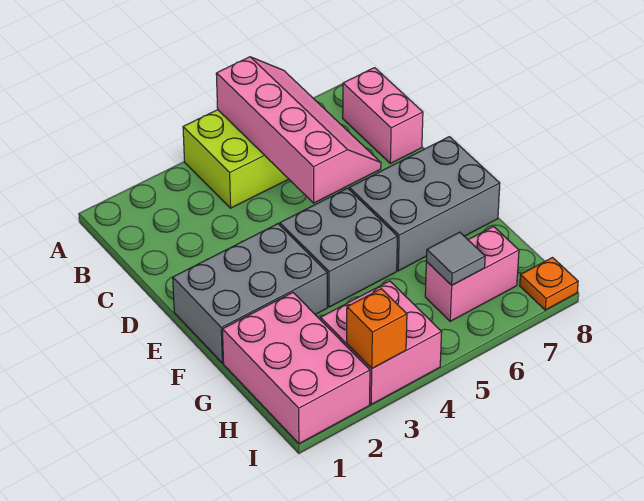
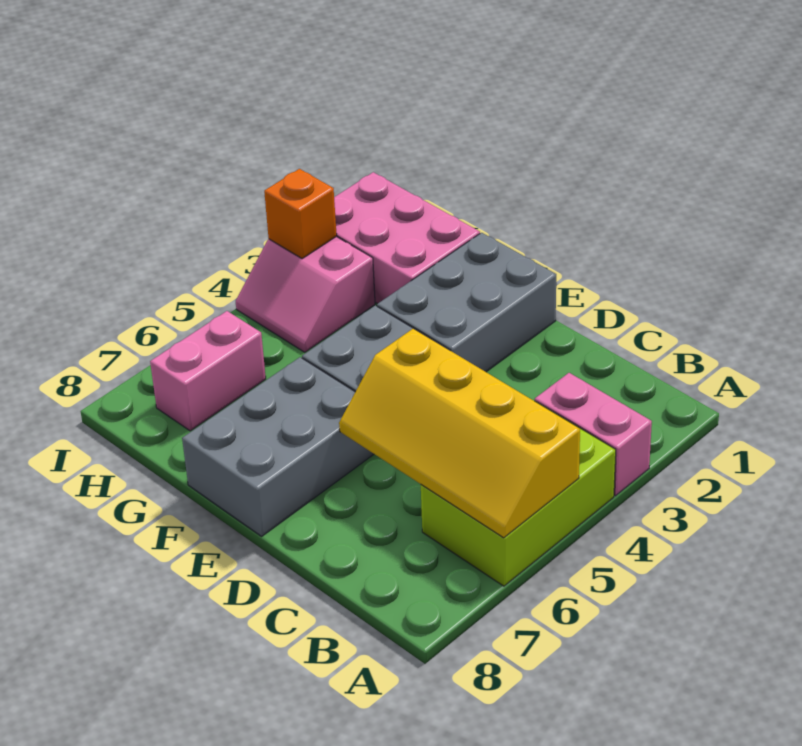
pink 2x4 slope [216,57,381,203] -> yellow 2x4 slope [339,328,580,538]
pink 1x2 brick [343,68,423,164] -> pink 1x2 brick moved to [535,373,652,496]
pink 2x2 brick [320,281,442,404] -> pink 2x2 slope [236,237,375,352]
grey 1x1 tile [426,232,485,285] -> none
orange 1x1 plate [520,258,578,310] -> none

